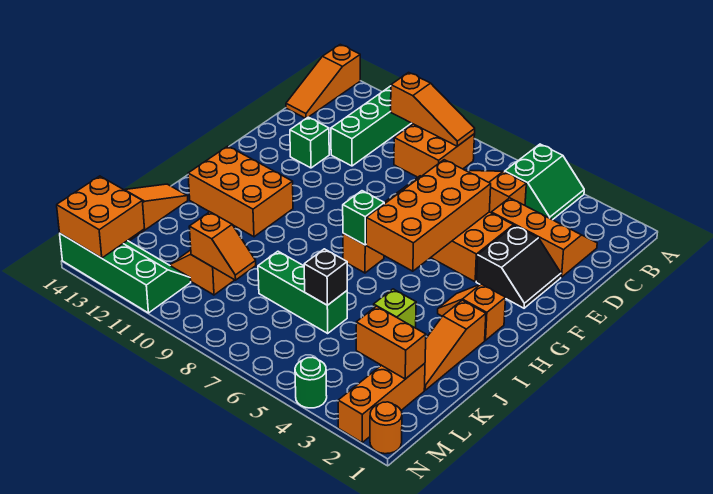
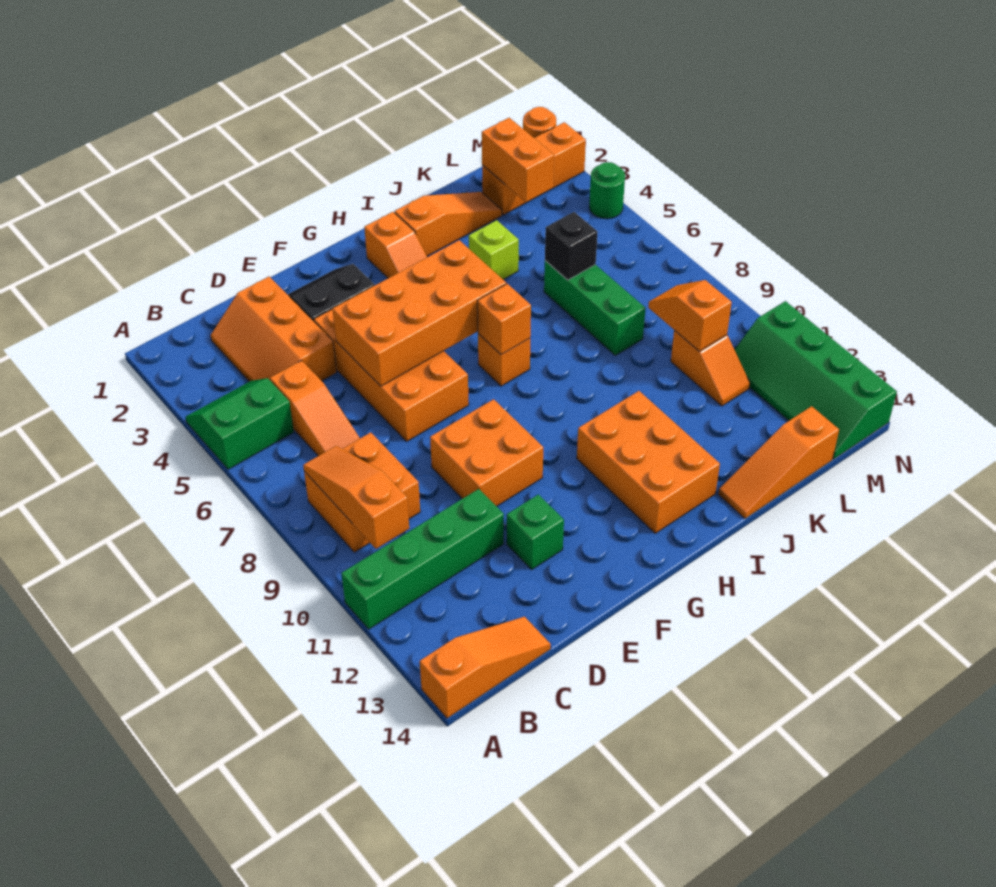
green 1x1 brick [343,191,384,245] -> orange 1x1 brick [477,284,531,355]
orange 2x2 brick [57,176,145,258] -> orange 2x2 brick moved to [430,399,543,506]

